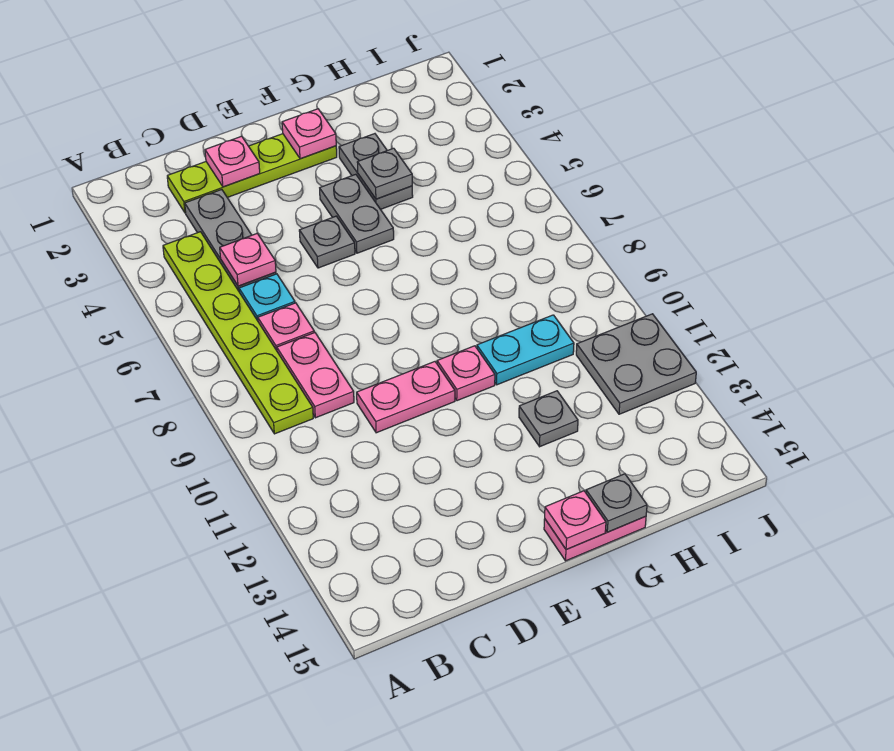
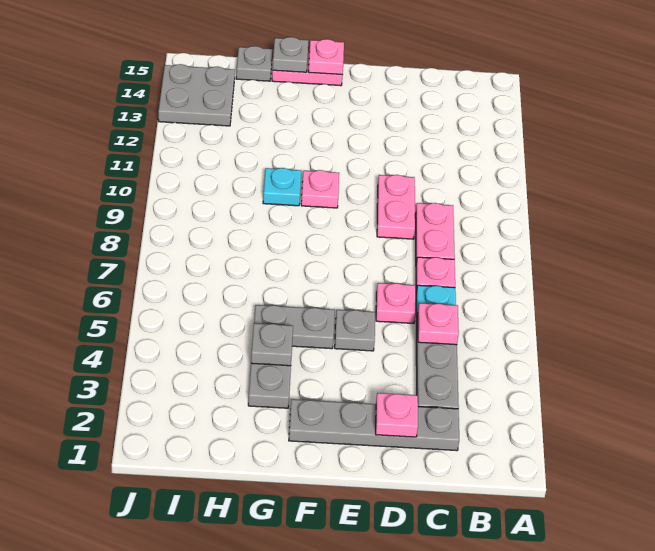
lime 1x6 plate [163,232,313,434] -> none
lime 1x4 plate [167,134,337,213] -> grey 1x4 plate [289,399,459,451]
pink 1x2 plate [357,362,455,433] -> pink 1x2 plate turned to [377,175,415,239]
pink 1x1 plate [282,109,336,159] -> pink 1x1 plate moved to [376,283,416,324]
grey 1x2 plate [320,174,394,253] -> grey 1x2 plate turned to [254,305,335,349]
cyan 1x2 plate [477,315,574,385] -> cyan 1x1 plate [263,168,301,206]
grey 1x1 plate [519,391,578,447] -> grey 1x1 plate moved to [236,46,272,81]
grey 2x2 plate [576,314,696,414] -> grey 2x2 plate moved to [158,64,235,126]

